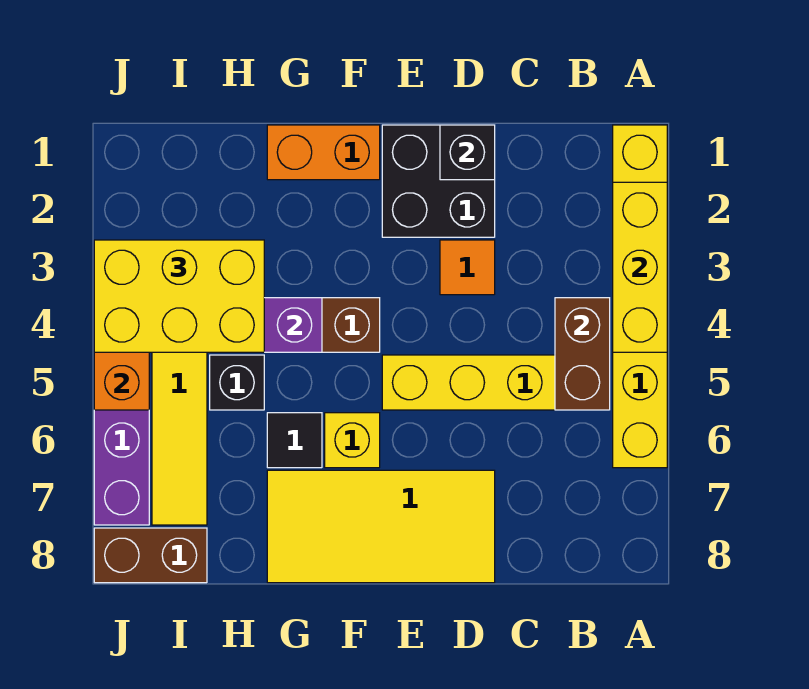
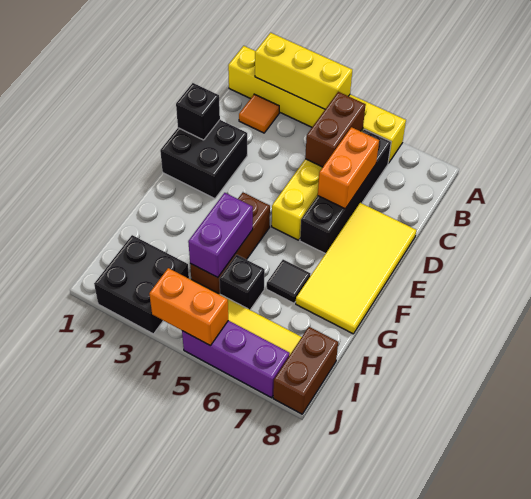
brown 1x2 brick [555,298,610,410] -> brown 1x2 brick turned to [305,92,366,167]
none -> black 1x4 brick [300,129,391,254]
orange 1x1 tile [440,240,495,295] -> orange 1x1 tile moved to [239,94,279,133]
orange 1x2 brick [267,125,380,180] -> orange 1x2 brick moved to [318,127,379,209]
yellow 1x1 brick [325,413,380,468] -> none
yellow 2x3 brick [94,240,264,352] -> none
none -> black 2x2 brick [94,235,189,334]

